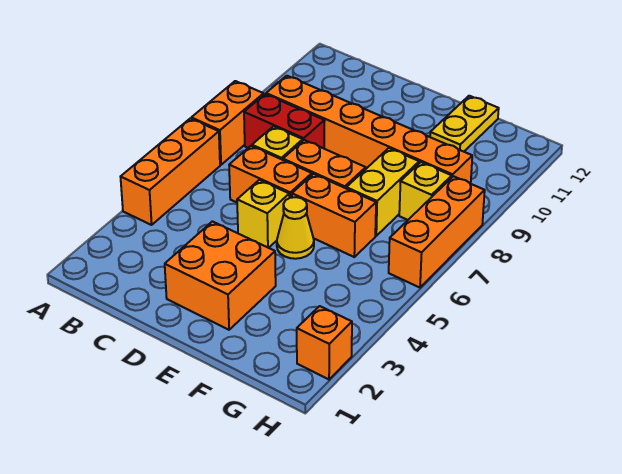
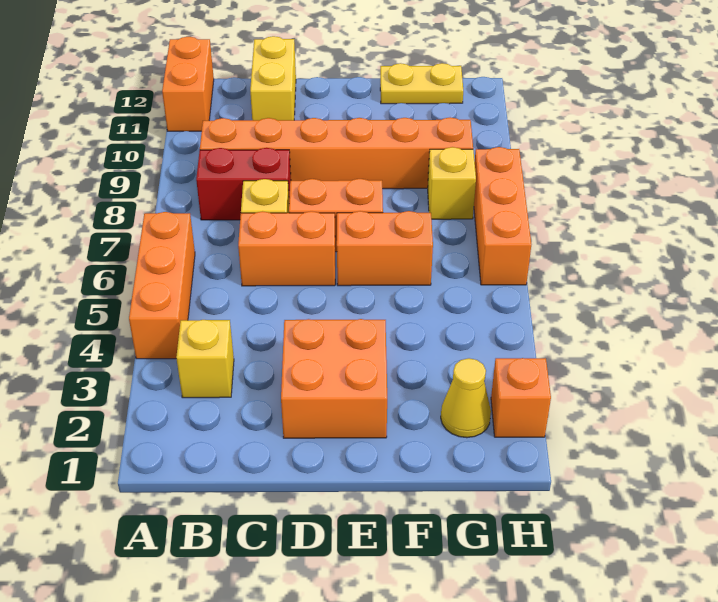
orange 1x2 brick [191,81,264,165] -> orange 1x2 brick moved to [162,37,214,131]
yellow 1x1 brick [237,180,289,248] -> yellow 1x1 brick moved to [176,320,234,398]
yellow 1x1 cone [277,197,314,259] -> yellow 1x1 cone moved to [441,358,491,438]
yellow 1x2 brick [346,148,419,236] -> yellow 1x2 brick moved to [250,36,296,120]
yellow 1x2 plate [430,96,499,152] -> yellow 1x2 plate turned to [380,63,463,104]

